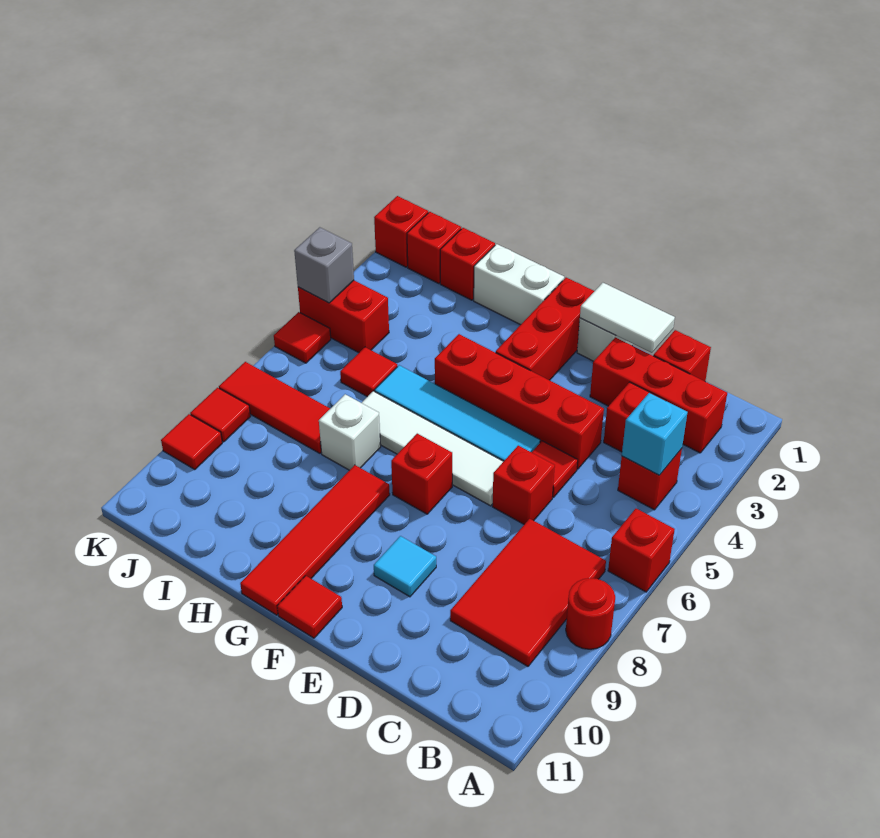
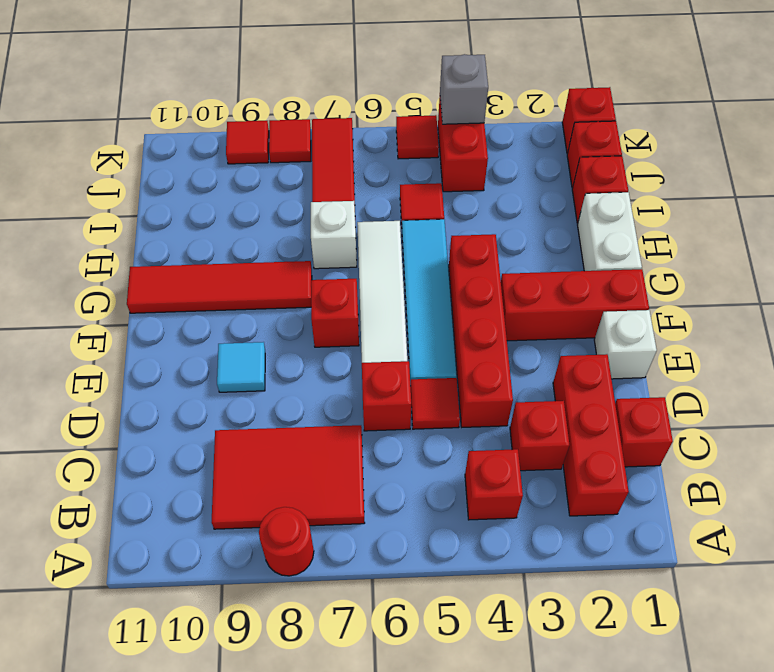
red 1x1 brick [608,509,675,592] -> none
cyan 1x1 brick [622,393,688,475] -> none
white 1x2 tile [580,283,675,353] -> none
red 1x1 tile [277,576,342,638] -> none

